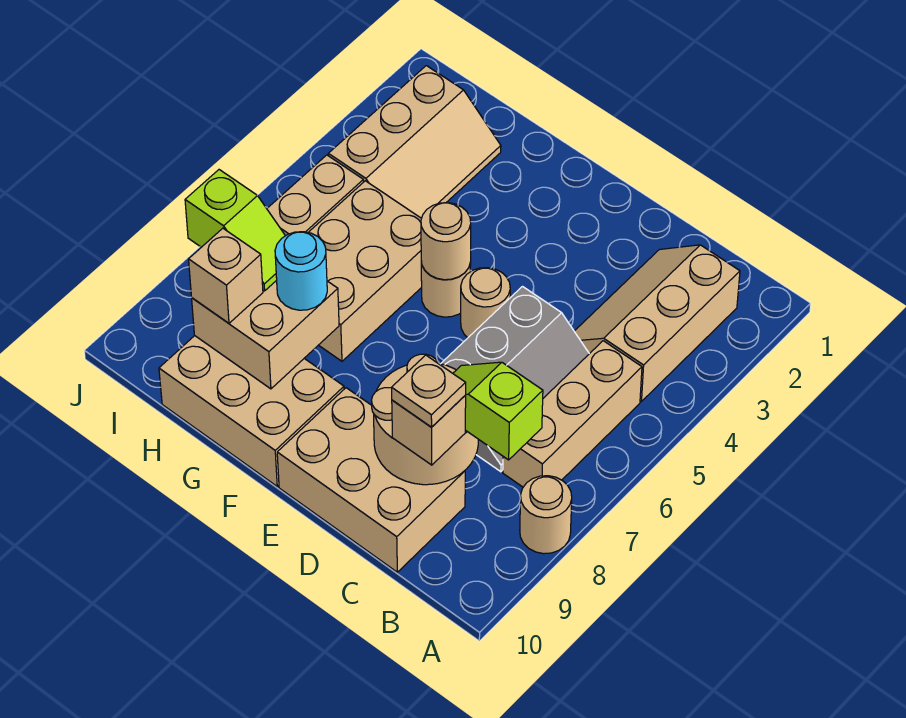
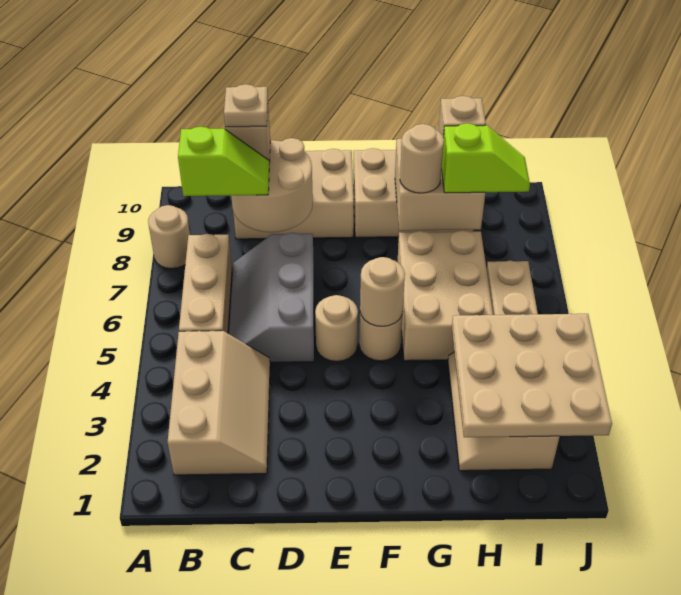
cyan 1x1 round brick [275,232,327,310] -> tan 1x1 round brick [400,124,444,193]
none -> tan 3x3 plate [452,314,612,437]
lime 1x2 slope [185,170,285,291] -> lime 1x2 slope turned to [442,123,530,193]

